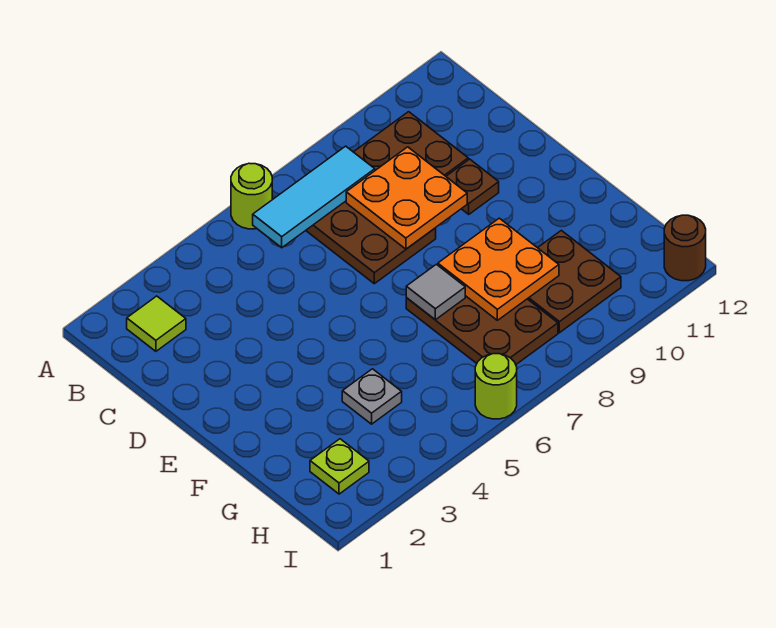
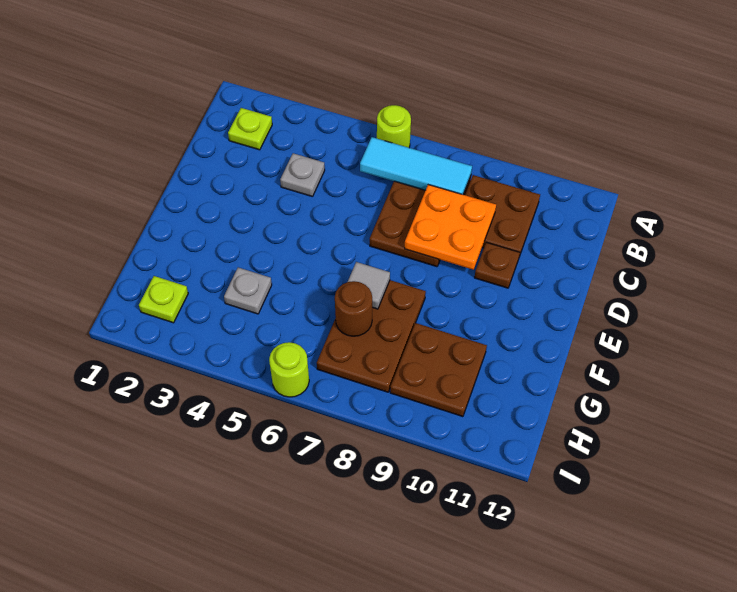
lime 1x1 tile [127,296,186,351] -> lime 1x1 plate [228,108,272,150]
none -> grey 1x1 plate [280,153,325,197]
orange 2x2 plate [438,218,559,320] -> none
brown 1x1 round brick [664,215,706,281] -> brown 1x1 round brick moved to [335,281,372,336]

